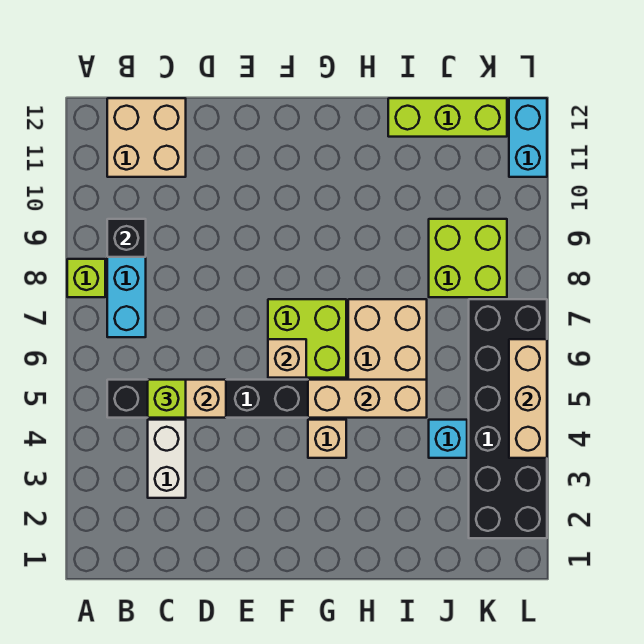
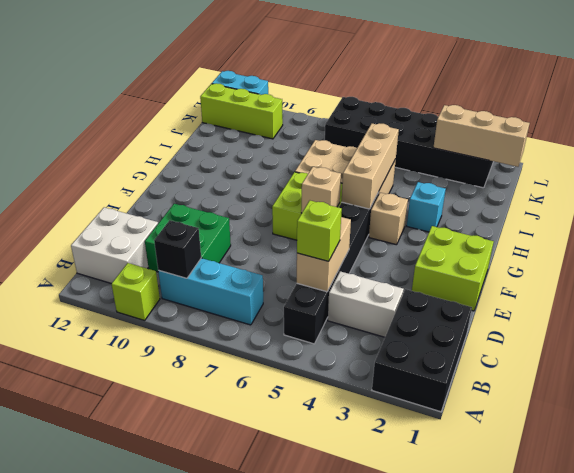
none -> black 2x3 brick [372,289,472,412]
lime 1x1 brick [67,259,105,297] -> lime 1x1 brick moved to [112,263,160,320]
tan 2x2 brick [107,98,186,177] -> white 2x2 brick [71,207,158,284]
none -> green 2x2 brick [145,204,231,272]
lime 1x3 brick [388,98,507,137] -> lime 1x3 brick turned to [200,83,283,139]
cyan 1x1 brick [429,420,467,458] -> cyan 1x1 brick moved to [407,182,446,232]
lime 2x2 brick [429,219,507,297] -> lime 2x2 brick moved to [412,226,494,311]
tan 1x3 brick [509,339,547,458] -> tan 1x3 brick moved to [433,105,530,167]

